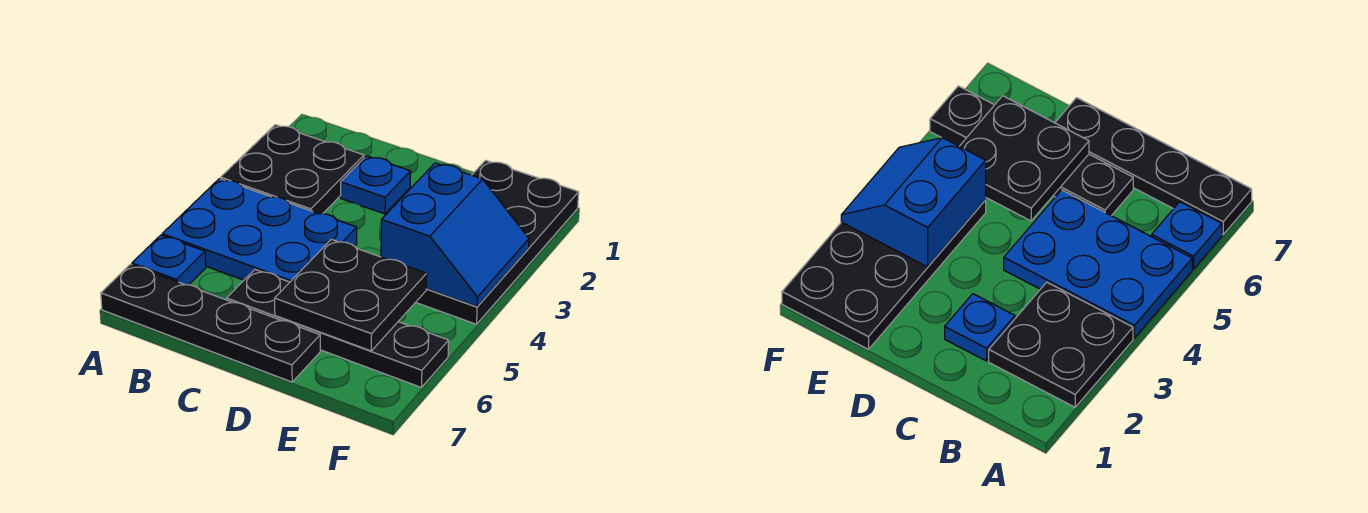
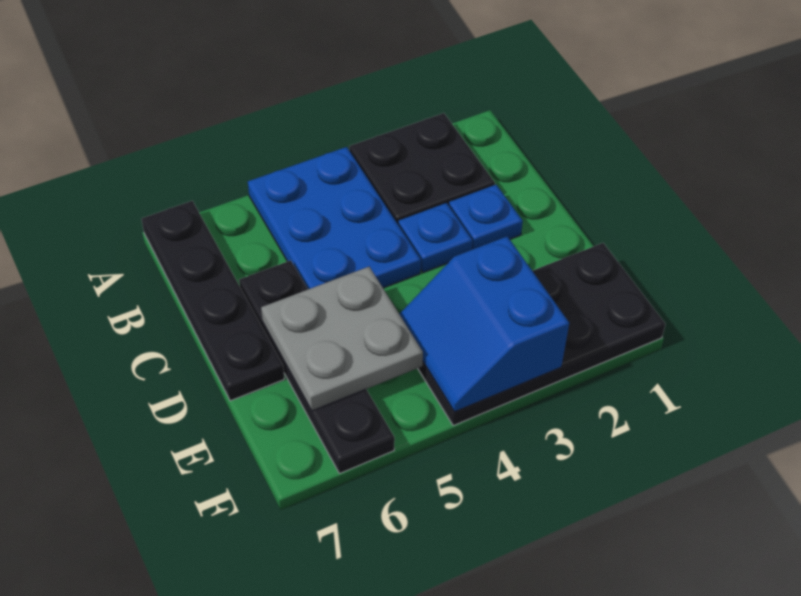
blue 1x1 plate [132,235,206,285] -> blue 1x1 plate moved to [398,203,472,272]
black 2x2 plate [275,239,427,351] -> grey 2x2 plate [261,267,423,411]
blue 2x2 slope [381,163,529,307] -> blue 2x2 slope turned to [400,236,569,412]

